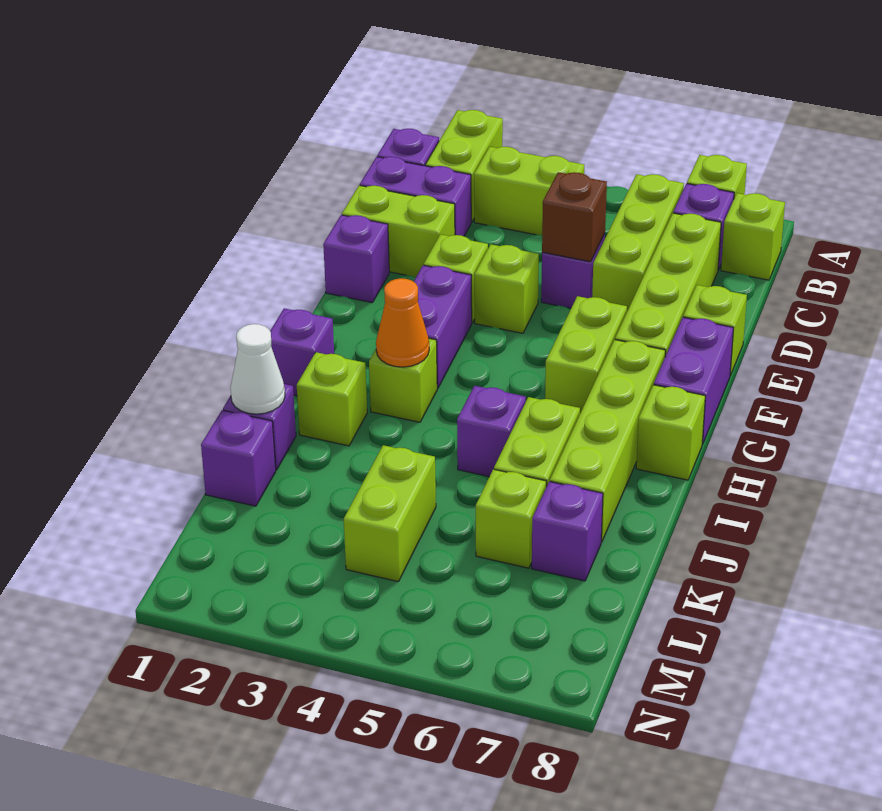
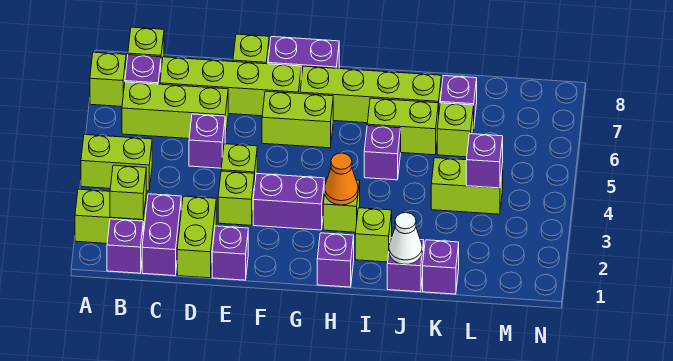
lime 1x2 brick [474,147,584,235] -> lime 1x2 brick turned to [81,135,152,191]
brown 1x1 brick [542,172,607,262] -> none
lime 1x1 brick [636,385,705,480] -> lime 1x1 brick moved to [110,165,146,220]
none -> purple 1x1 brick [466,134,503,188]

